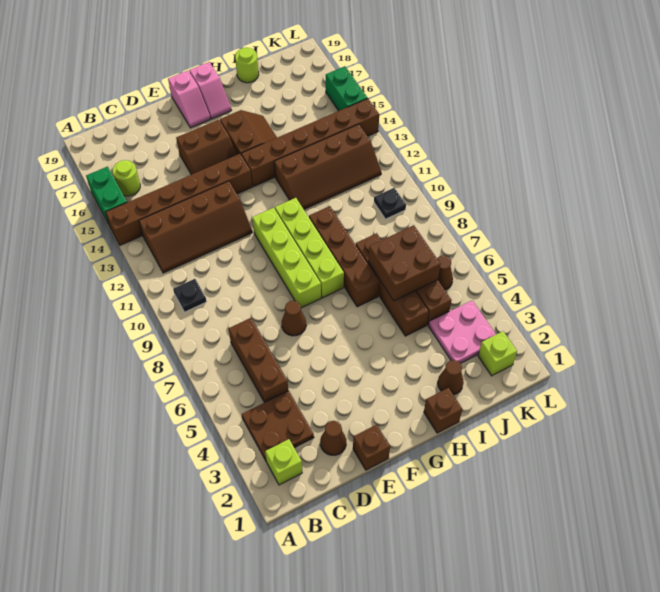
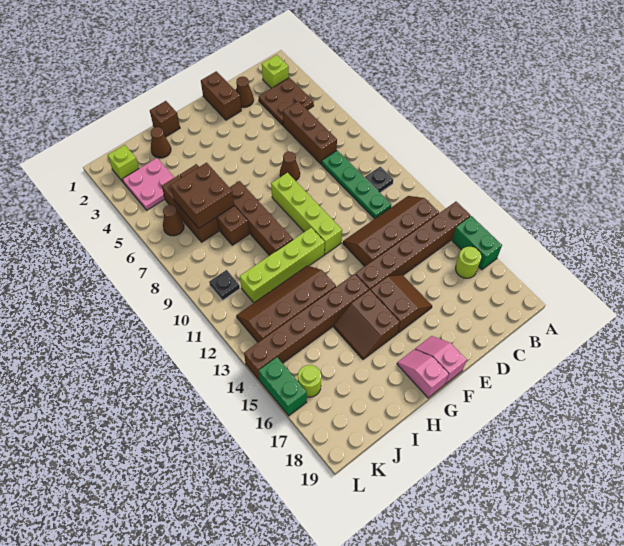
none -> green 1x4 plate [322,151,391,219]
brown 1x1 brick [353,425,390,470] -> brown 1x2 brick [201,71,241,120]
brown 2x2 slope [176,120,236,175] -> brown 2x2 slope turned to [371,275,432,333]
lime 1x4 brick [275,198,344,298] -> lime 1x4 brick turned to [240,228,325,303]
lime 1x1 round brick [235,47,259,83] -> lime 1x1 round brick moved to [298,365,321,397]

